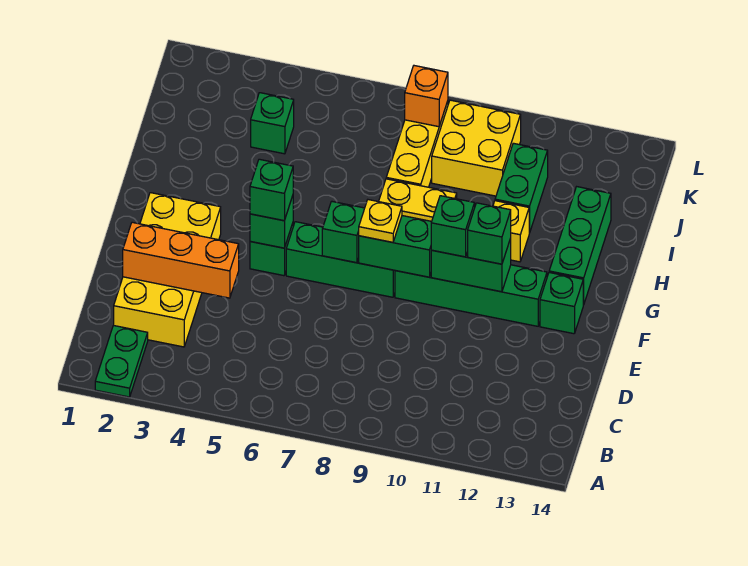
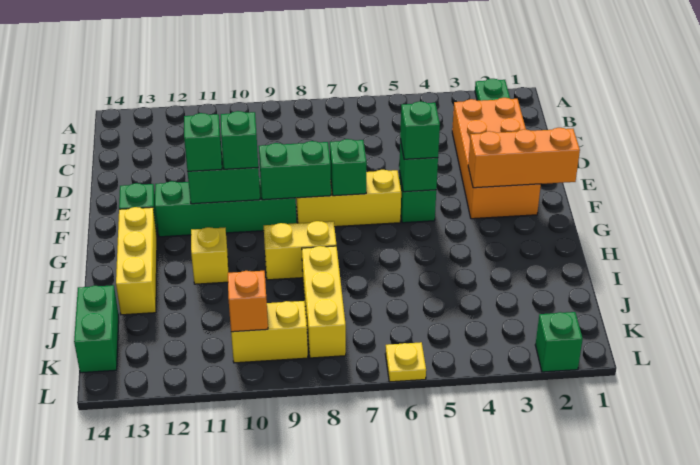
yellow 2x4 brick [114,193,221,347] -> orange 2x4 brick [452,98,541,219]
orange 1x3 brick [123,222,239,298] -> orange 1x3 brick moved to [468,128,580,188]
green 1x3 brick [286,222,395,297] -> yellow 1x3 brick [296,170,401,227]
yellow 1x1 plate [359,200,402,242] -> yellow 1x1 plate moved to [385,342,426,382]
green 1x3 brick [549,187,611,305] -> yellow 1x3 brick [116,207,157,315]
green 1x2 brick [495,143,548,233] -> green 1x2 brick moved to [74,285,119,373]
green 1x1 brick [251,93,294,154] -> green 1x1 brick moved to [535,312,583,372]
yellow 2x2 brick [432,100,521,196] -> yellow 1x2 brick [231,301,308,363]
orange 1x1 brick [405,66,448,127] -> orange 1x1 brick moved to [228,271,268,332]

